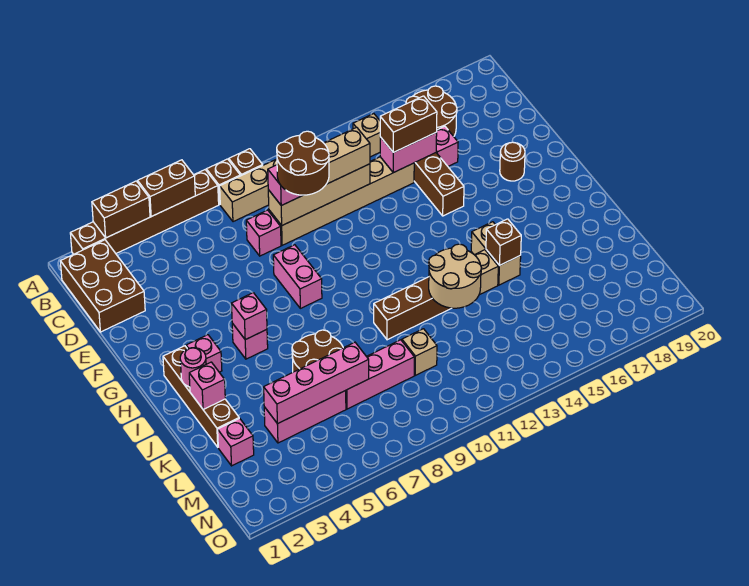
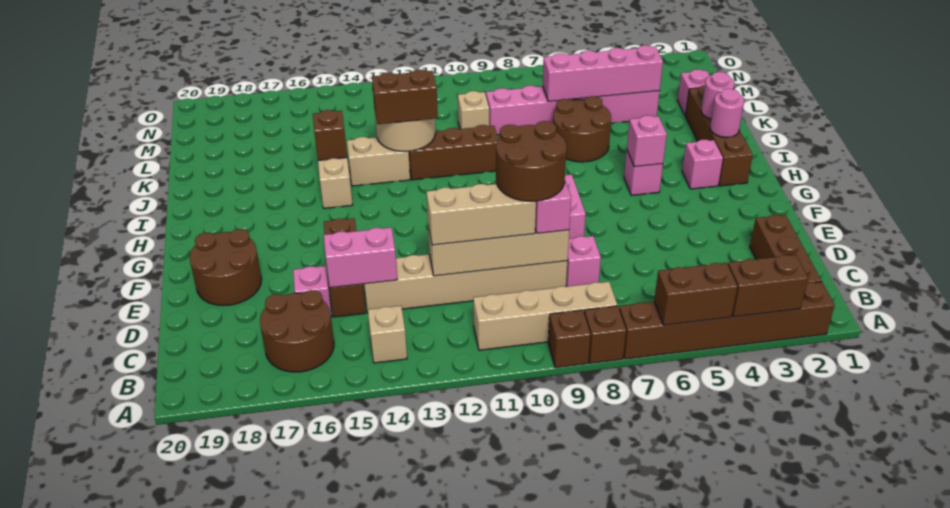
brown 2x3 brick [60,240,145,332] -> brown 1x3 brick [750,215,821,283]
brown 1x2 brick [380,96,437,152] -> brown 1x2 brick moved to [372,69,438,124]
brown 1x1 round brick [500,142,525,181] -> brown 2x2 round brick [190,229,262,306]
pink 1x1 brick [189,362,225,410] -> pink 1x1 round brick [701,72,735,119]

